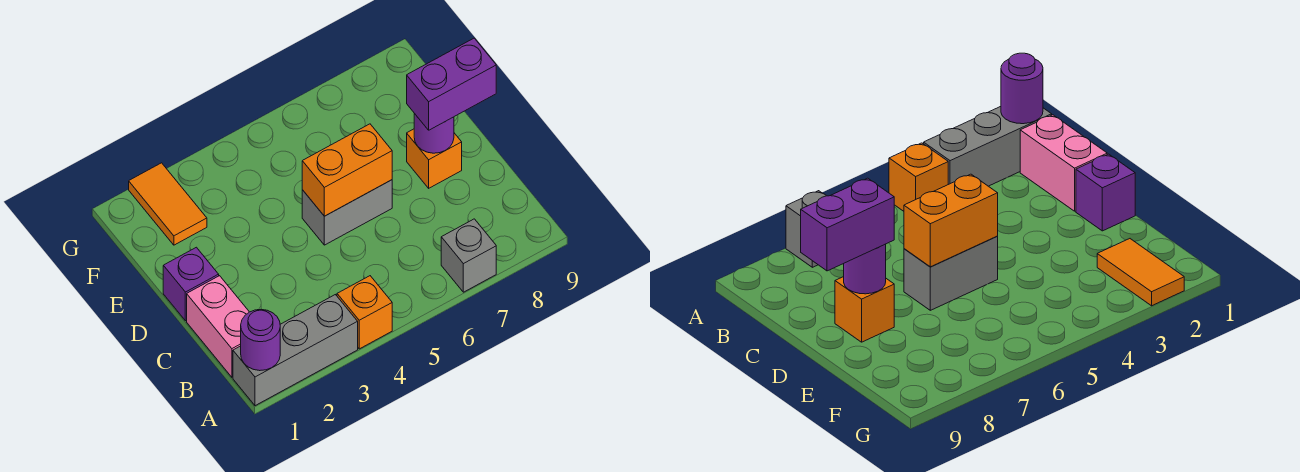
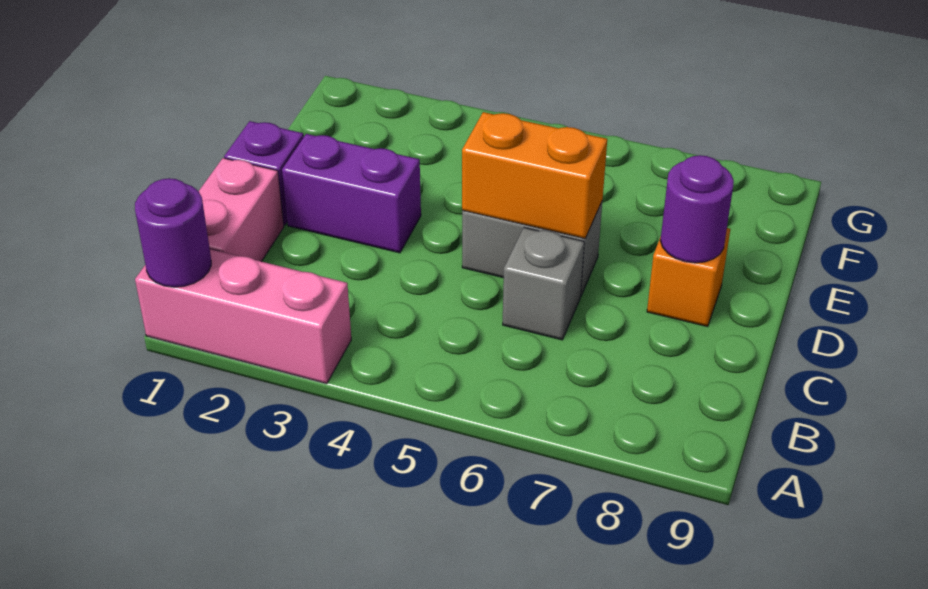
grey 1x3 brick [233,295,358,406] -> pink 1x3 brick [135,249,351,384]
orange 1x1 brick [337,276,392,349] -> none
grey 1x1 brick [441,219,496,292] -> grey 1x1 brick moved to [503,228,584,340]
purple 1x2 brick [407,38,496,130] -> purple 1x2 brick moved to [282,134,421,253]
orange 1x2 tile [129,163,207,245] -> none

